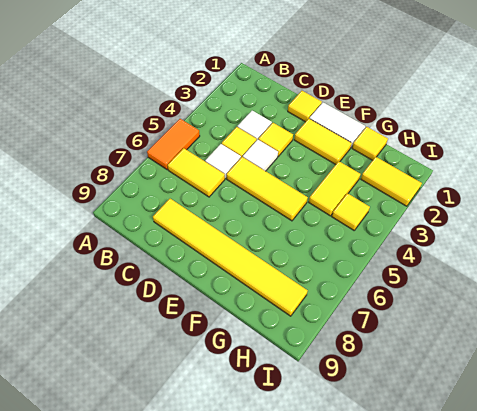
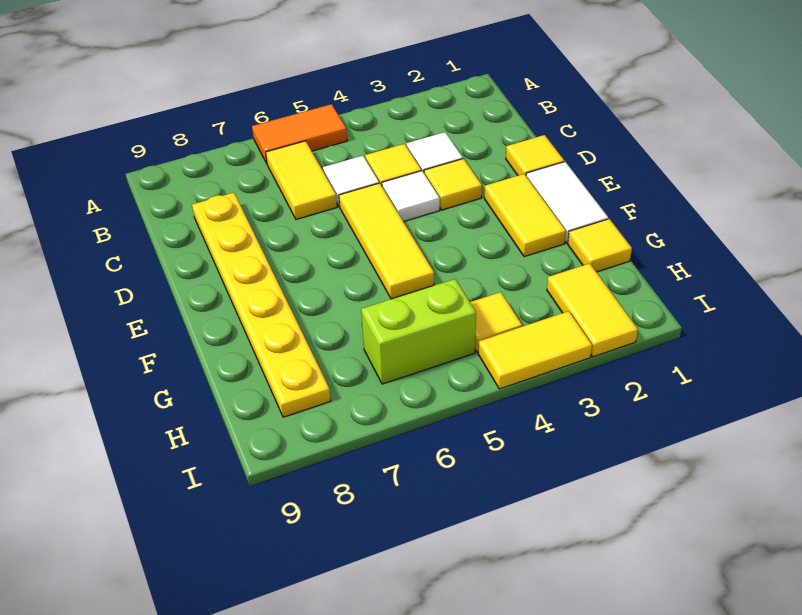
yellow 1x6 tile [153,199,308,316] -> yellow 1x6 plate [192,193,331,417]
yellow 1x2 tile [309,161,360,216] -> yellow 1x2 tile moved to [478,311,592,389]
none -> lime 1x2 brick [361,279,476,384]

